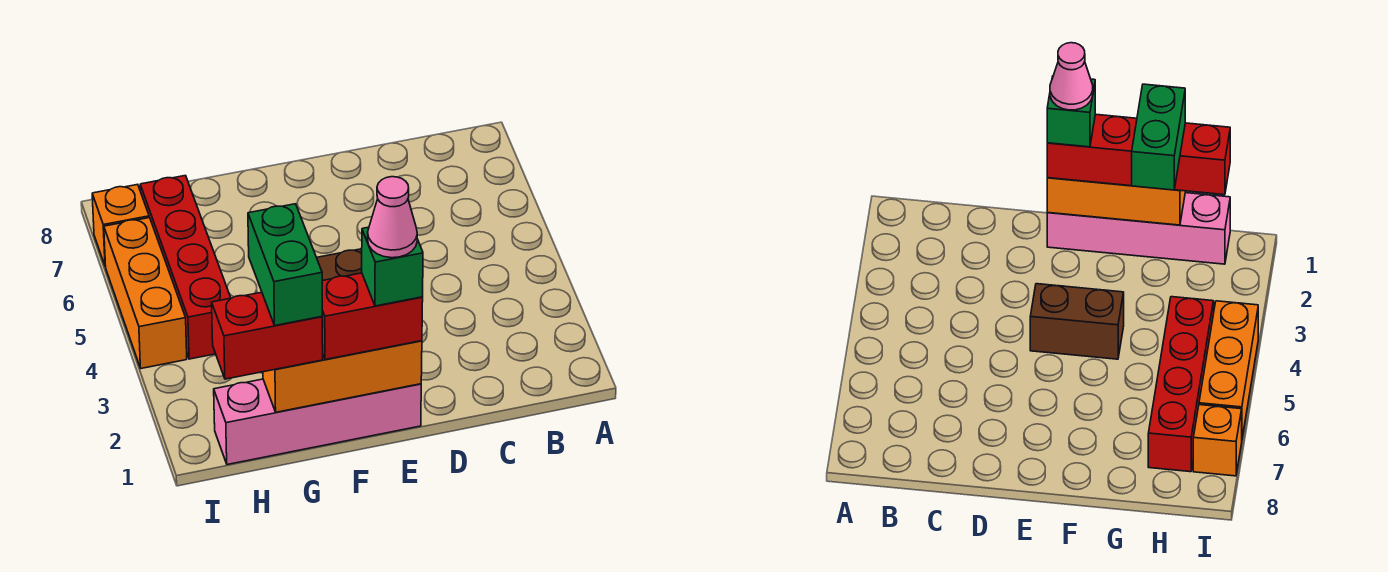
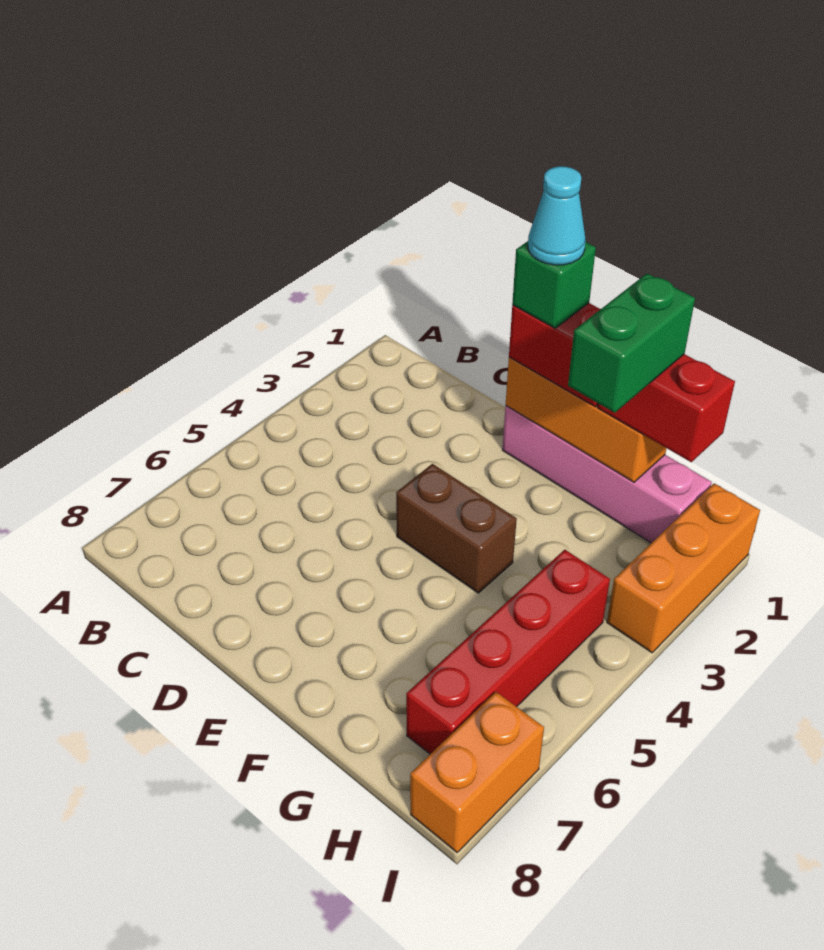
pink 1x1 cone [368,177,417,258] -> cyan 1x1 cone [528,166,586,265]
orange 1x3 brick [104,218,187,368] -> orange 1x3 brick moved to [607,483,760,653]
orange 1x1 brick [92,184,149,267] -> orange 1x2 brick [410,692,544,852]

